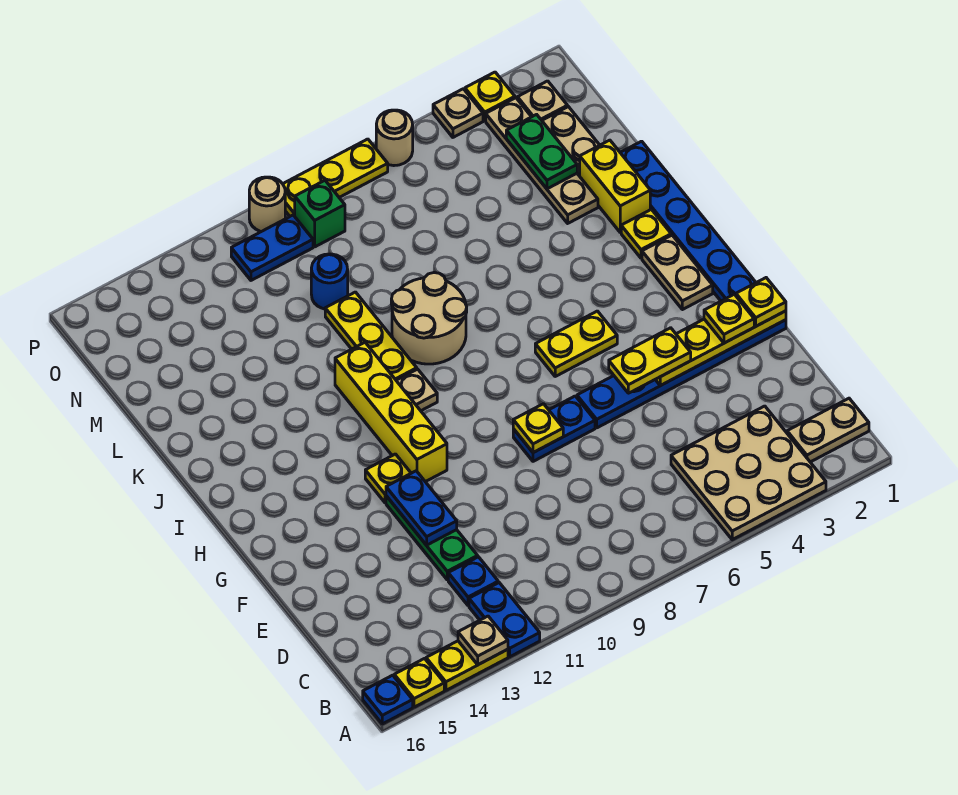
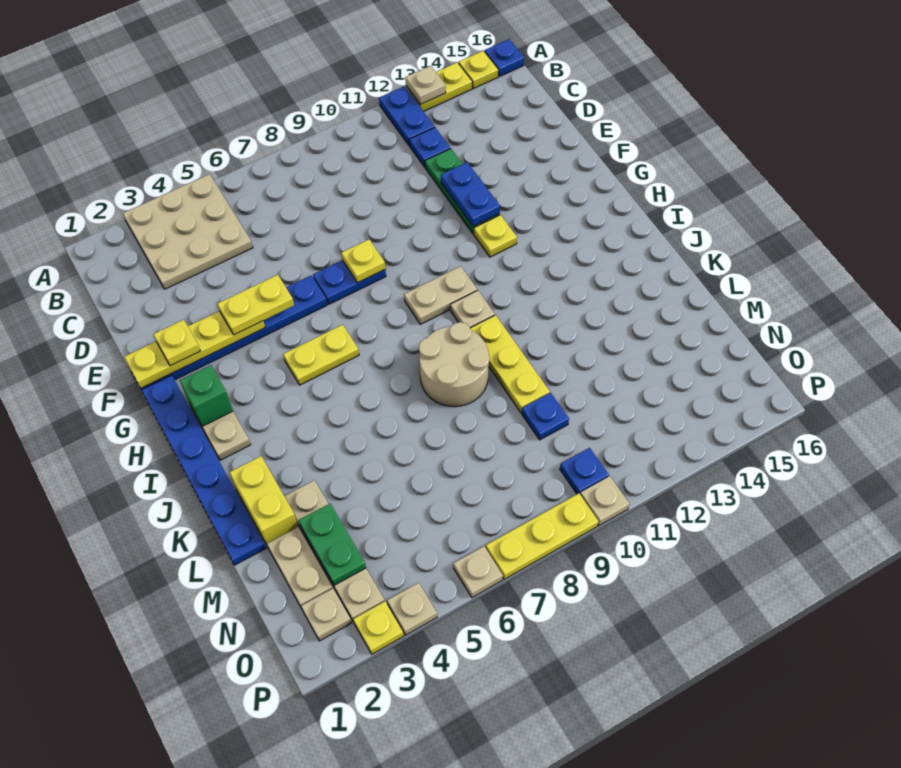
tan 1x2 plate [787,398,869,462] -> tan 1x2 plate moved to [404,266,477,324]
yellow 1x1 plate [736,278,786,326] -> none
yellow 1x4 brick [335,343,447,482] -> none
yellow 1x1 plate [621,209,671,258] -> none
blue 1x1 round brick [311,254,348,309] -> blue 1x1 plate [522,393,569,440]
green 1x1 brick [295,180,345,247] -> green 1x1 brick moved to [180,365,233,426]
blue 1x2 plate [231,215,313,280] -> blue 1x1 plate [560,448,609,494]
tan 1x1 round brick [376,110,413,166] -> tan 1x1 plate [453,546,503,597]
tan 1x1 round brick [249,177,285,232] -> tan 1x1 plate [580,476,630,526]

